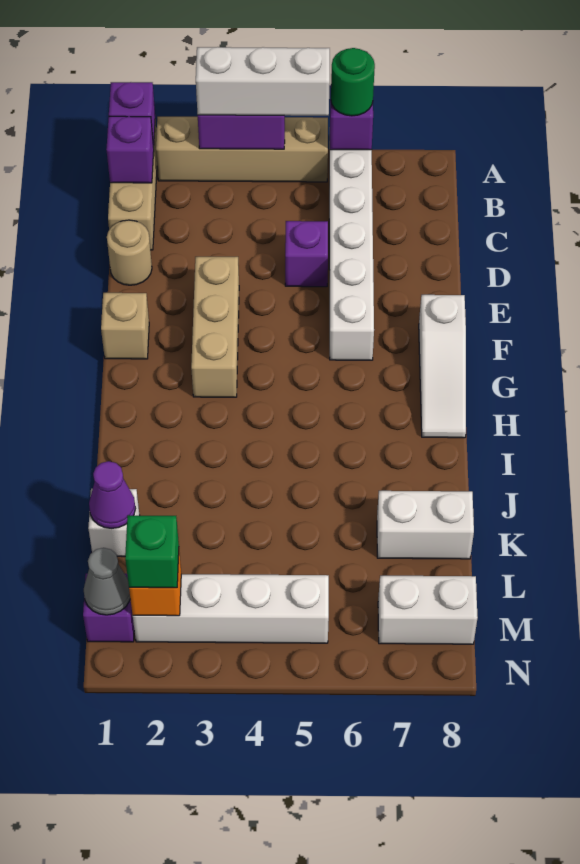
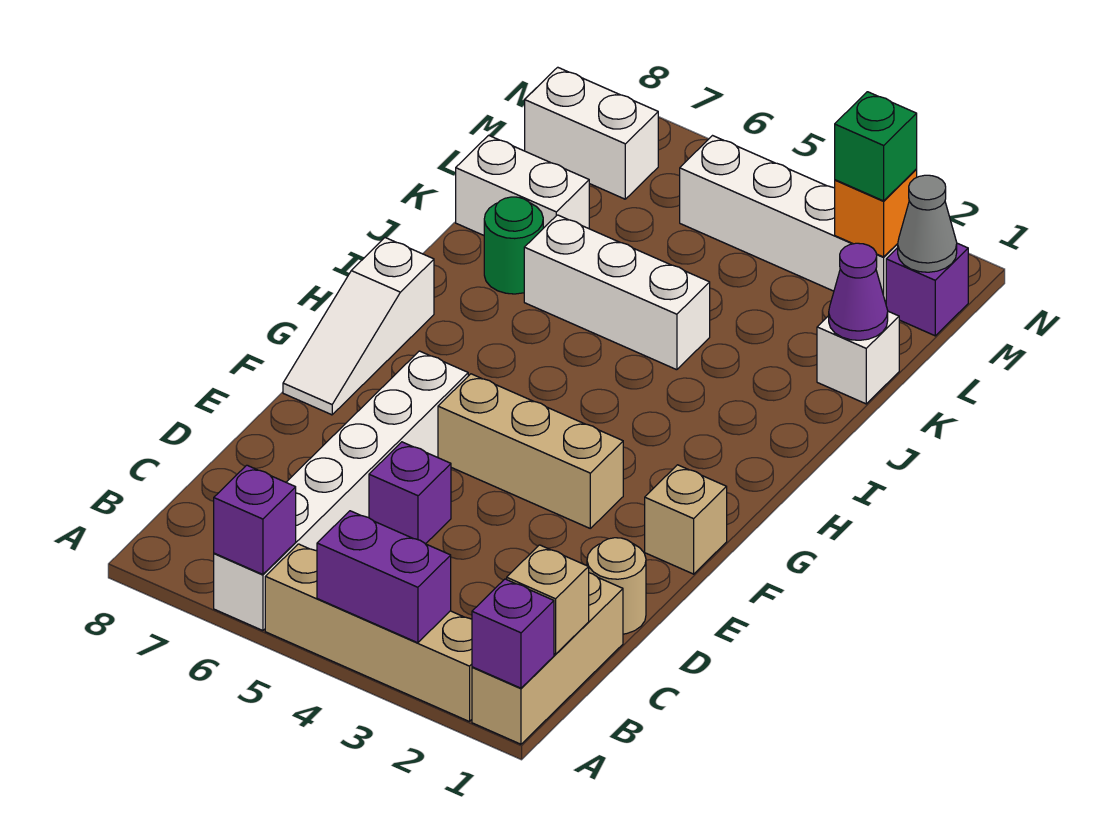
white 1x3 brick [196,47,330,116] -> white 1x3 brick moved to [524,215,710,370]
green 1x1 round brick [331,48,375,116] -> green 1x1 round brick moved to [484,197,543,294]
purple 1x1 brick [106,116,154,183] -> tan 1x1 brick [507,545,589,654]
tan 1x3 brick [191,257,239,397] -> tan 1x3 brick turned to [438,374,623,528]
white 1x3 slope [419,295,466,438] -> white 1x3 slope turned to [283,238,434,415]

